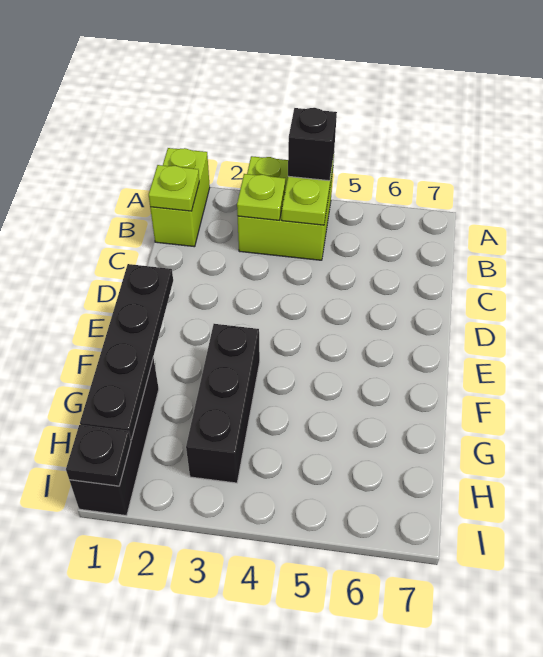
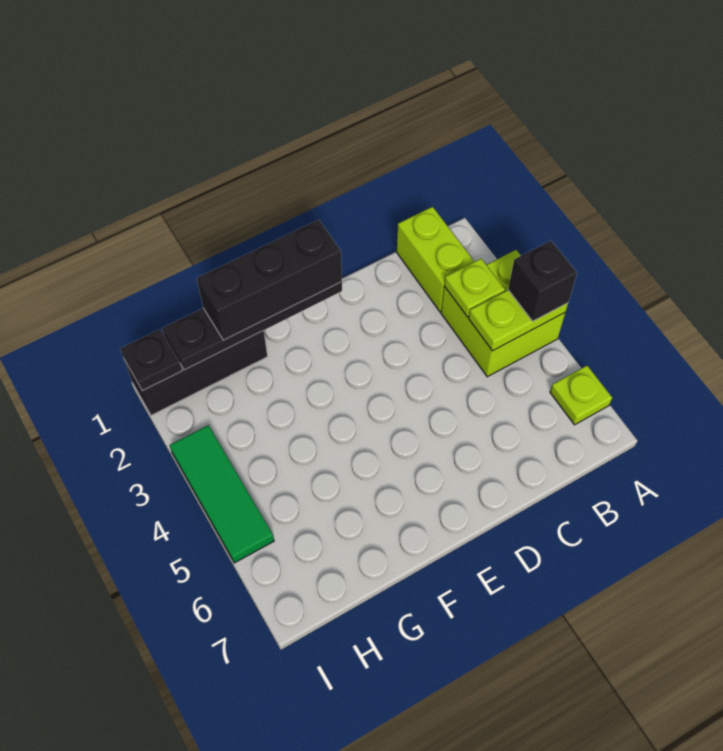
lime 1x2 brick [150,148,210,247] -> lime 1x2 brick turned to [397,207,474,312]
lime 1x1 plate [149,165,199,211] -> lime 1x1 plate moved to [550,366,612,425]
black 1x3 brick [186,324,260,483] -> black 1x3 brick moved to [197,220,342,340]
none -> green 1x3 tile [169,425,274,563]

